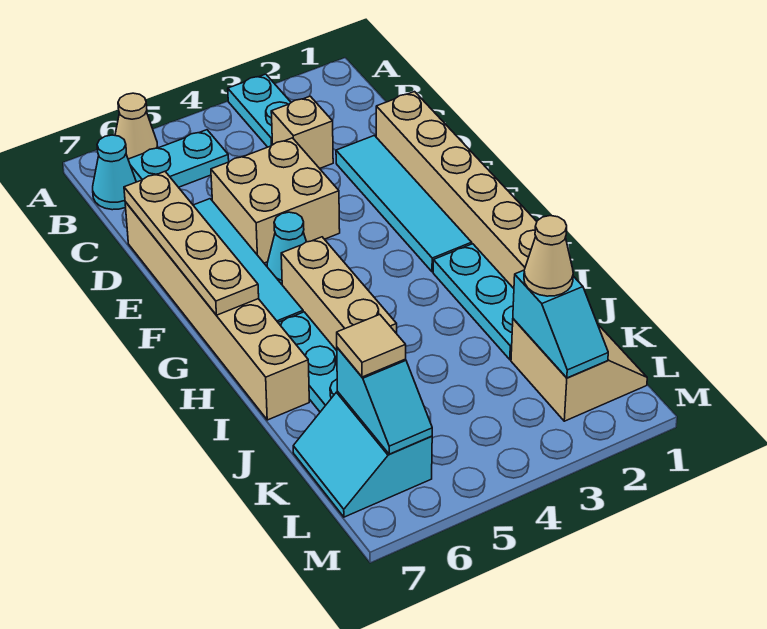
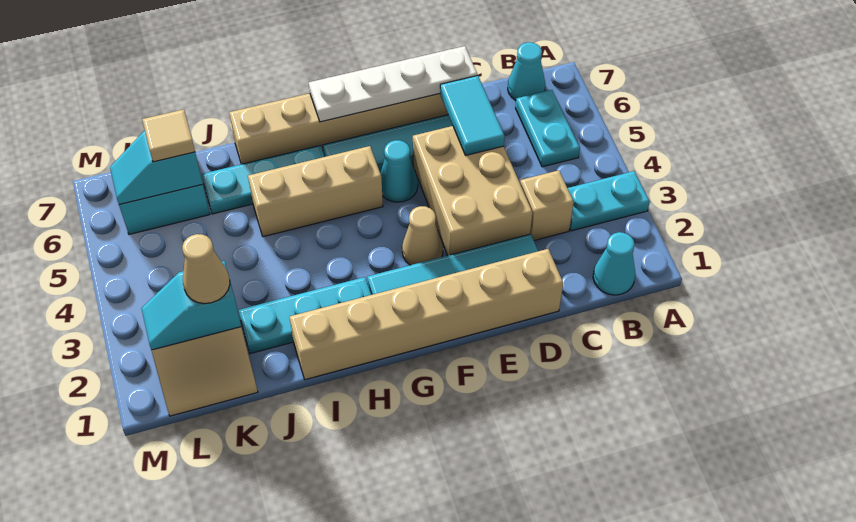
tan 1x1 cone [115,93,158,159] -> tan 1x1 cone moved to [402,206,443,265]
none -> cyan 1x1 cone [593,232,635,295]
tan 2x2 brick [211,138,340,263] -> tan 2x3 brick [413,126,532,256]
none -> cyan 1x2 tile [440,75,505,155]
tan 1x4 plate [124,172,259,315] -> white 1x4 plate [309,46,477,122]

